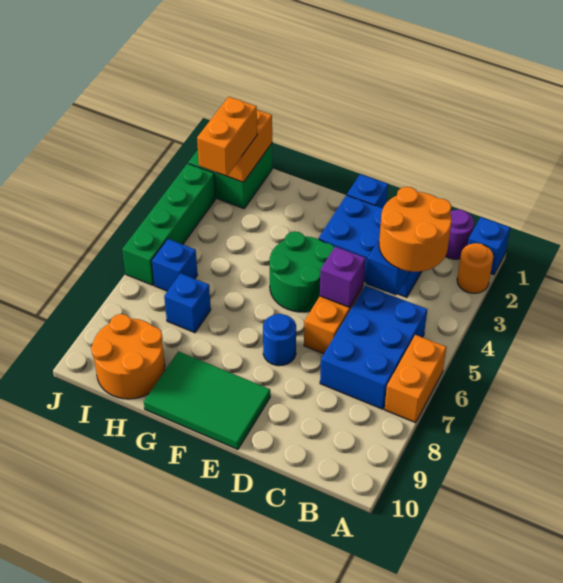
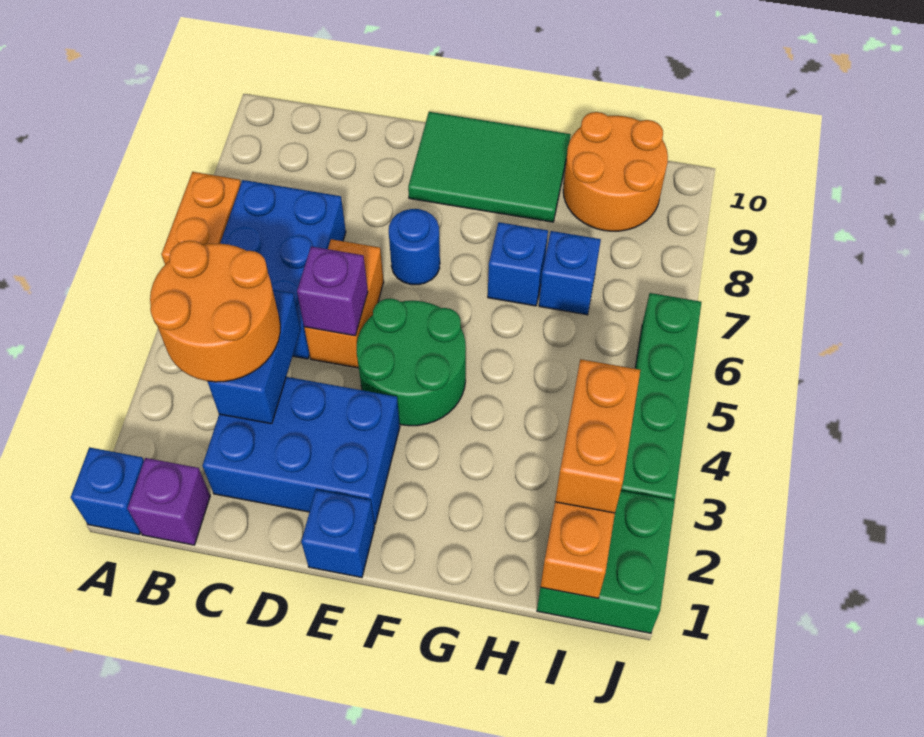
orange 1x1 round brick [457,243,493,293] -> none
purple 1x1 round brick [446,210,474,259] -> purple 1x1 brick [127,458,210,545]
blue 1x1 brick [152,239,197,291] -> blue 1x1 brick moved to [488,222,548,306]

